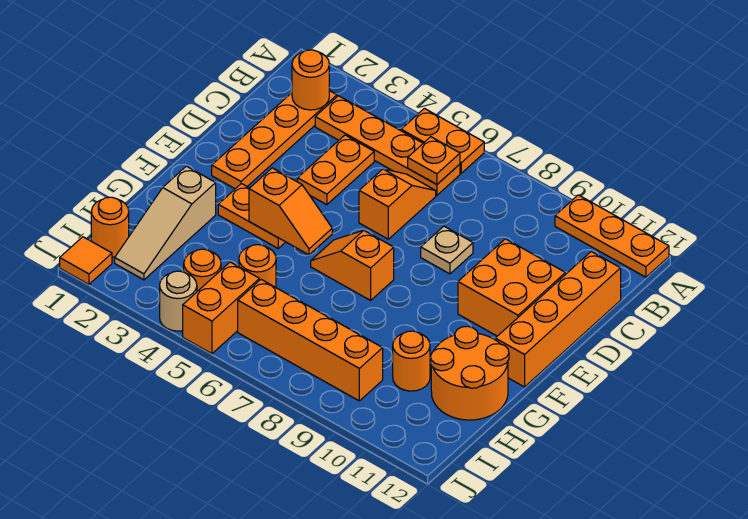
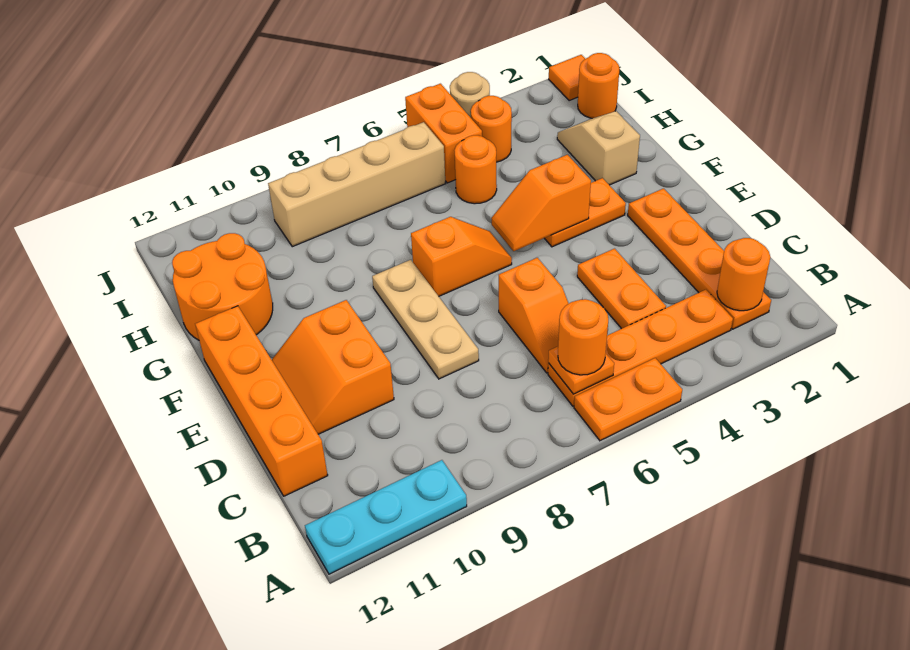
orange 1x3 plate [555,195,669,277] -> cyan 1x3 plate [305,460,467,574]
tan 1x1 plate [421,226,473,274] -> tan 1x3 plate [372,260,479,379]
orange 2x2 brick [458,239,565,336] -> orange 2x2 slope [272,300,394,434]
tan 1x3 slope [115,166,216,280] -> tan 1x2 slope [557,111,640,185]
orange 1x1 round brick [393,331,430,391] -> orange 1x1 round brick moved to [558,299,608,375]
orange 1x4 brick [238,280,383,401] -> tan 1x4 brick [268,122,445,247]

